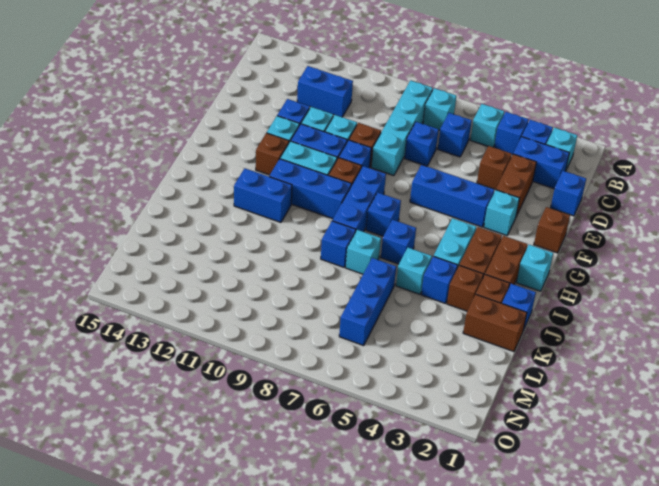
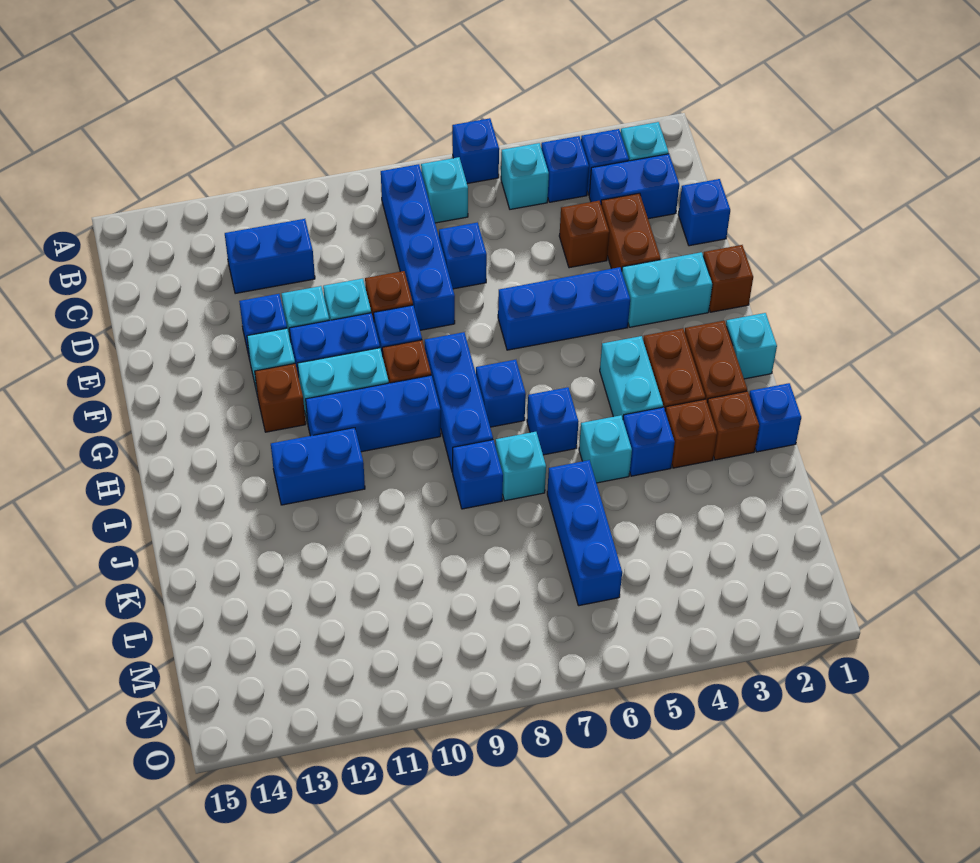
cyan 1x4 brick [371,80,433,176] -> blue 1x4 brick [381,164,455,330]
blue 1x1 brick [438,113,472,157] -> blue 1x1 brick moved to [452,118,499,184]
cyan 1x1 brick [484,190,519,235] -> cyan 1x2 brick [622,252,712,327]
brown 1x2 brick [463,294,527,352] -> none

